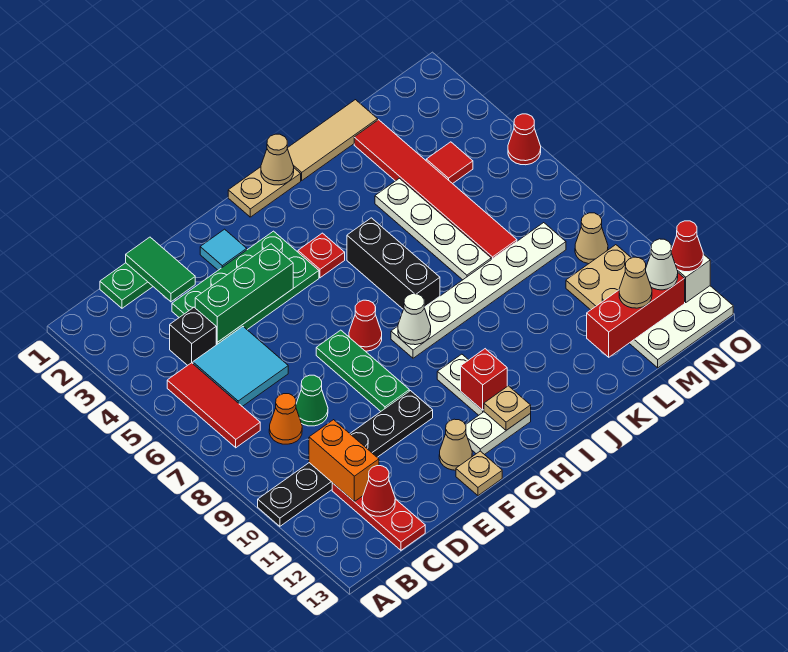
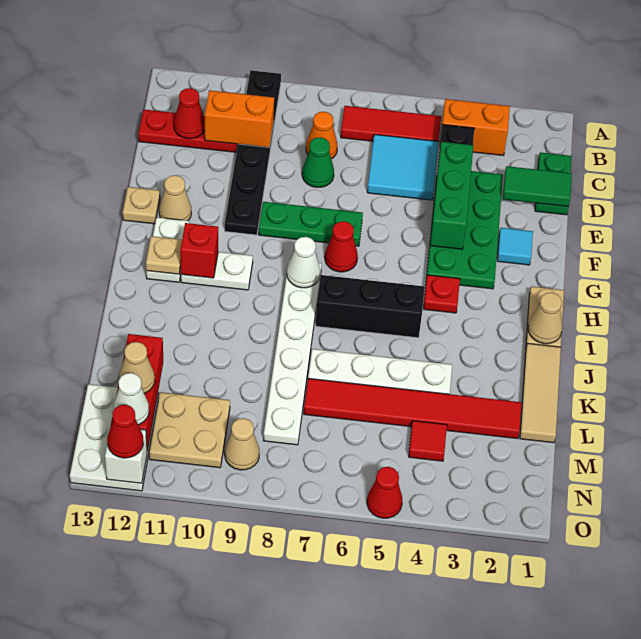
none -> orange 1x2 brick [440,99,510,156]

